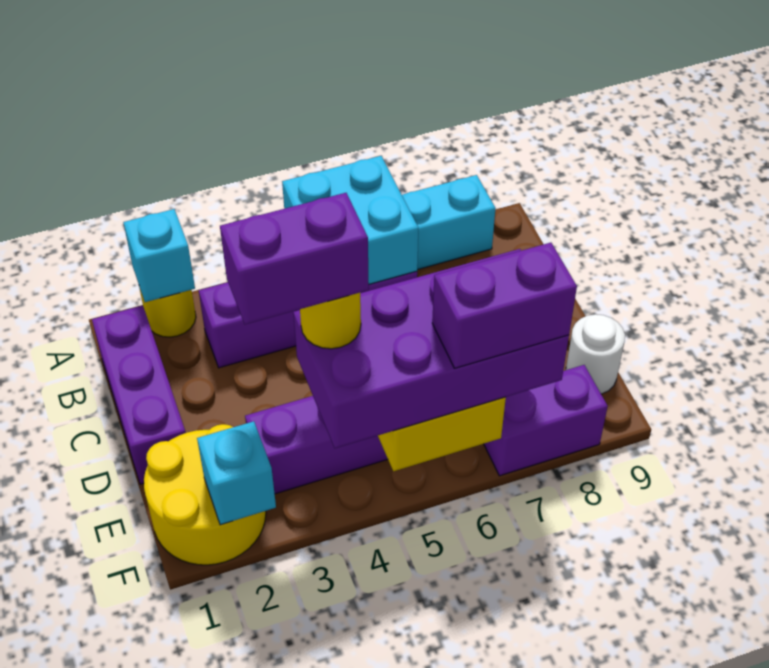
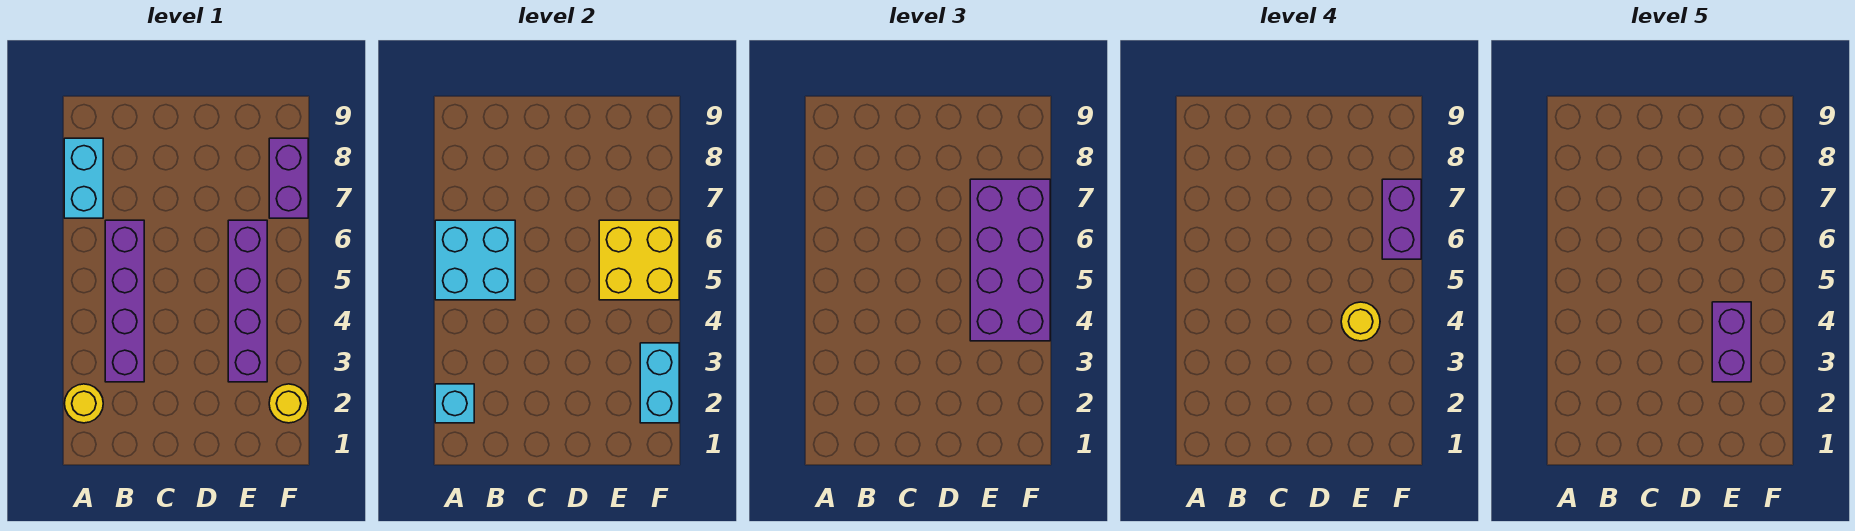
purple 1x3 brick [92,305,186,484] -> none
yellow 2x2 round brick [144,424,266,565] -> yellow 1x1 round brick [269,384,308,423]
white 1x1 round brick [566,314,625,394] -> none
cyan 1x1 brick [197,421,276,525] -> cyan 1x2 brick [640,343,679,423]

